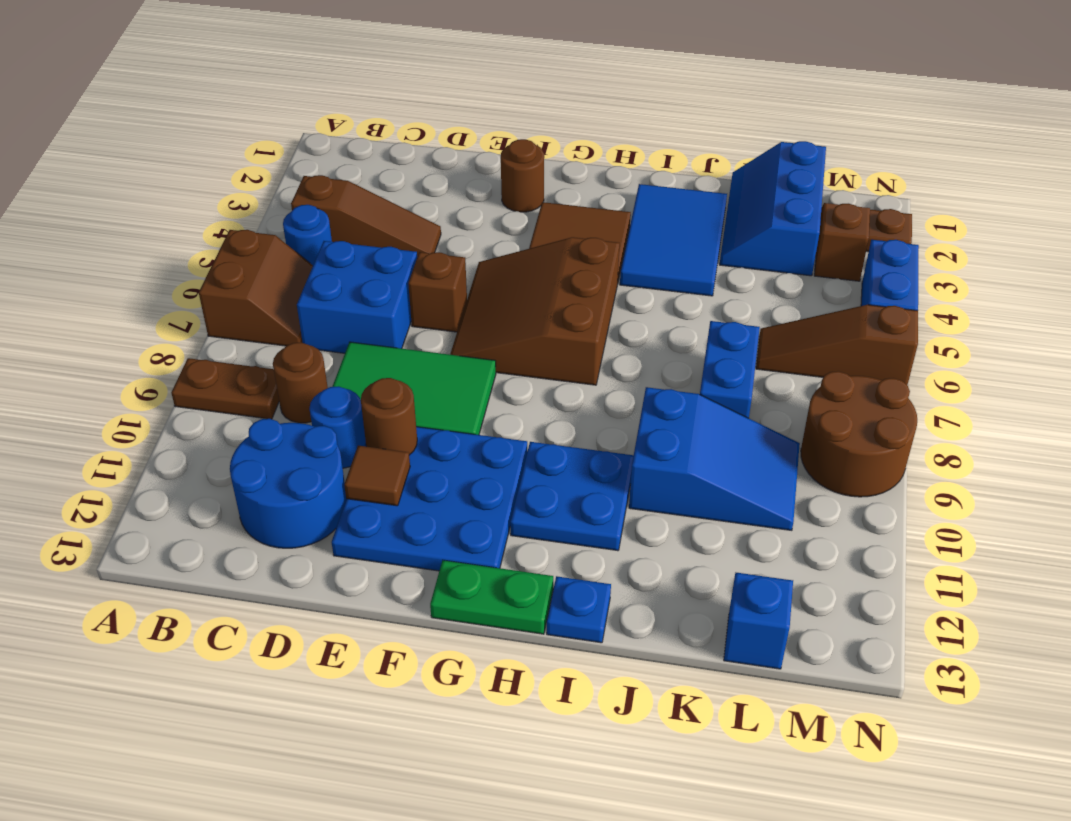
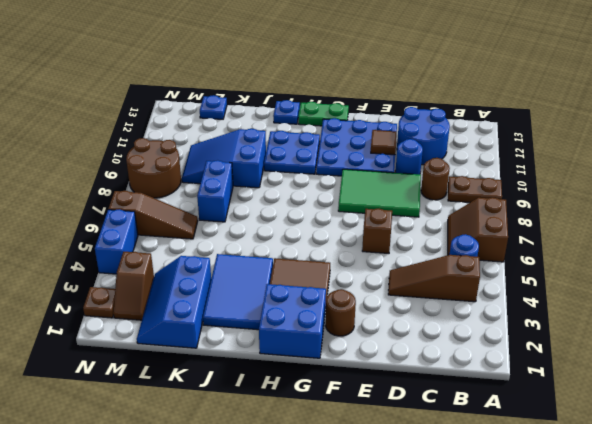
blue 2x2 brick [297,241,417,353] -> blue 2x2 brick moved to [259,284,326,358]
brown 1x1 round brick [361,378,417,455] -> none
brown 3x3 slope [450,237,619,385] -> none
blue 2x3 slope [720,141,826,276] -> blue 2x3 slope turned to [137,256,211,348]
blue 1x1 brick [724,573,793,669] -> blue 1x1 plate [200,95,227,119]

